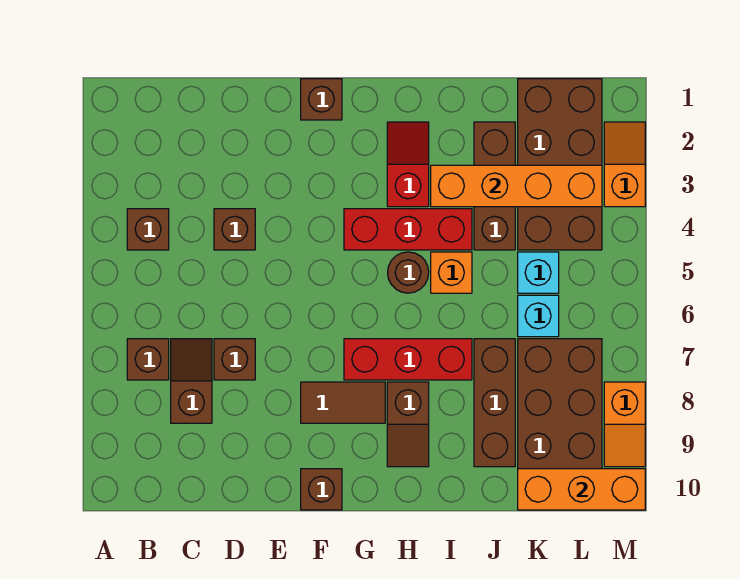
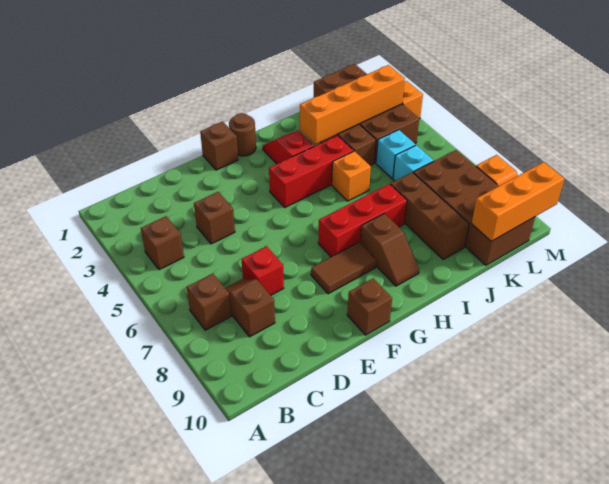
brown 1x1 brick [214,339,255,380] -> red 1x1 brick [241,246,284,295]
brown 1x1 round brick [388,252,429,293] -> brown 1x1 round brick moved to [229,113,256,156]

